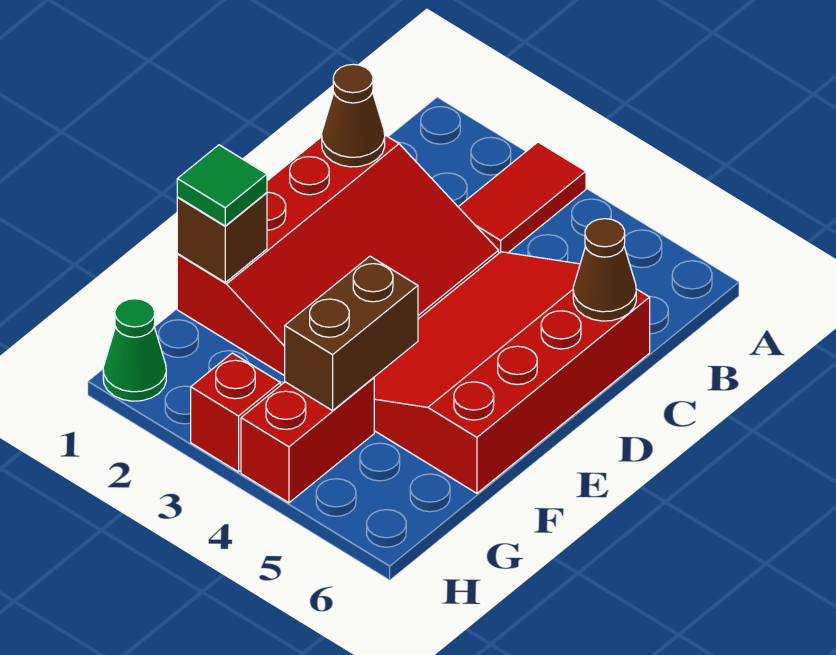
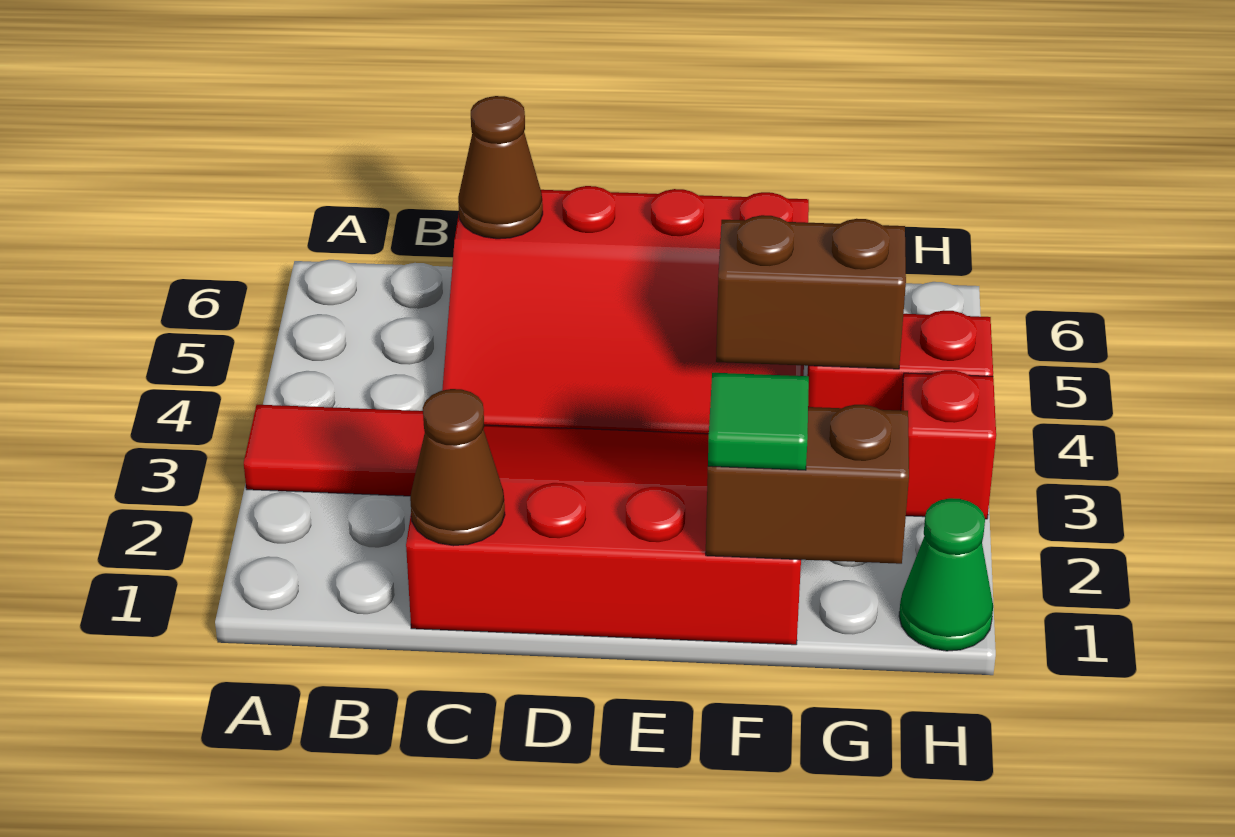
brown 1x1 brick [177,193,267,282] -> brown 1x2 brick [706,405,909,564]

